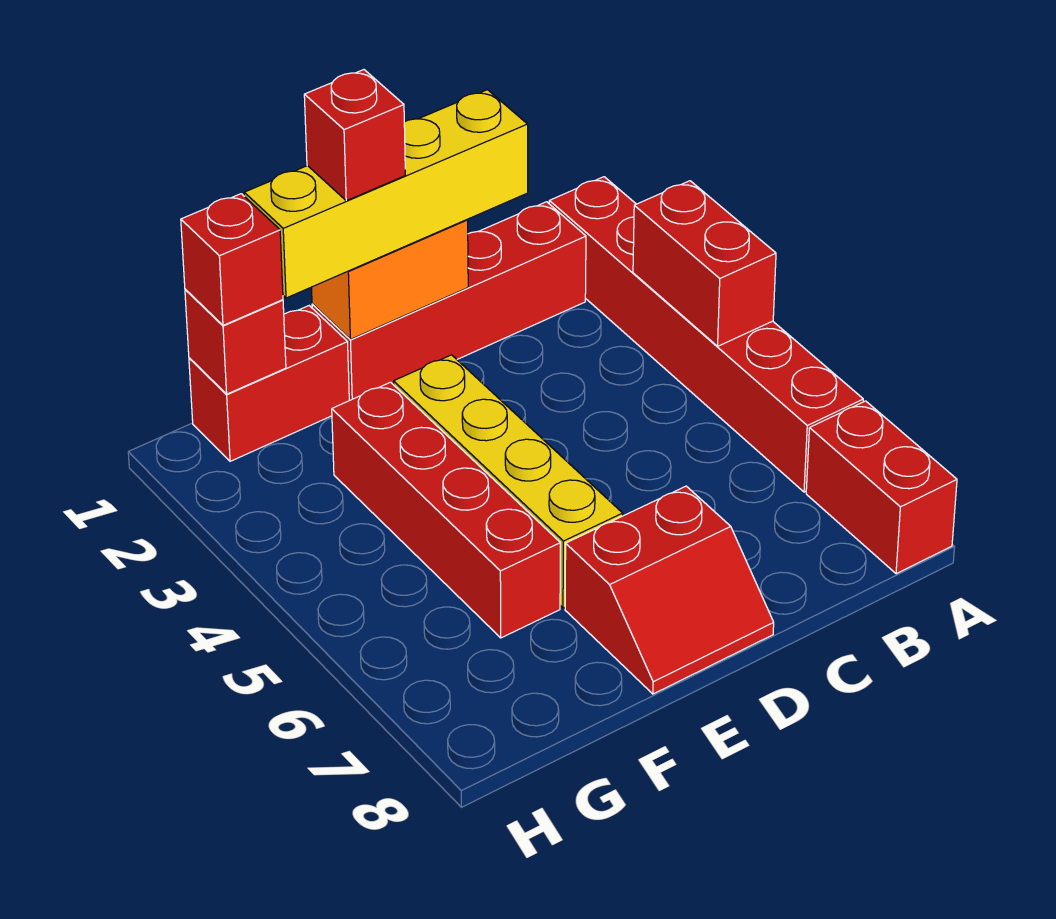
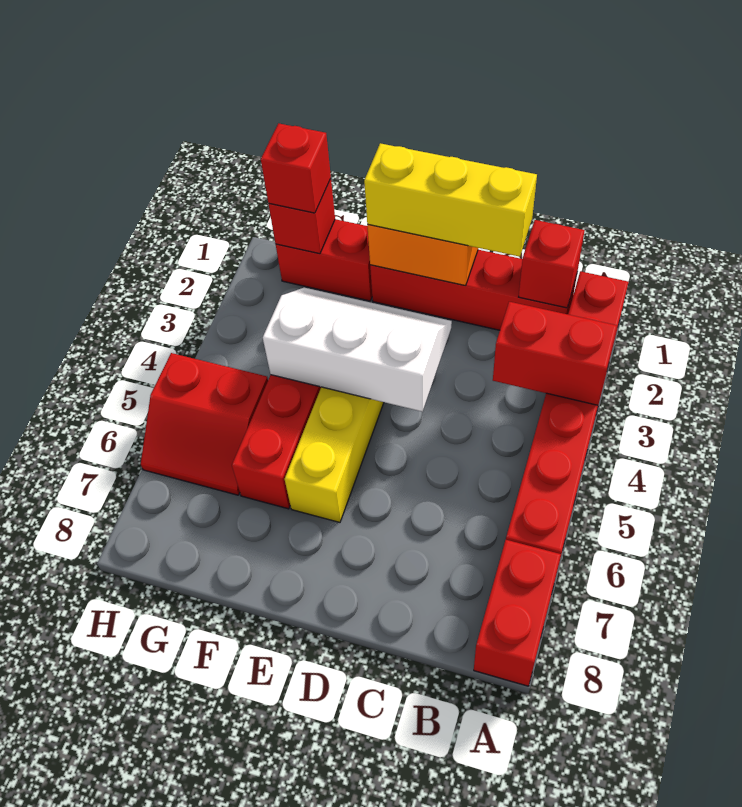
red 1x2 brick [633,181,776,346] -> red 1x2 brick turned to [493,302,617,405]
yellow 1x4 brick [244,90,528,298] -> yellow 1x3 brick [364,143,537,257]
none -> white 2x3 slope [263,288,452,412]
red 2x2 slope [565,486,774,694] -> red 2x2 slope moved to [141,353,268,495]
red 1x1 brick [304,70,405,201] -> red 1x1 brick moved to [519,220,585,308]

